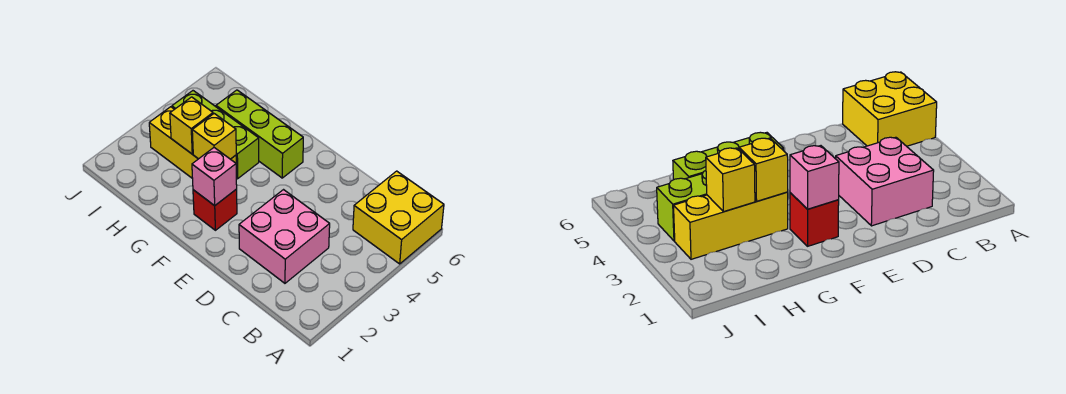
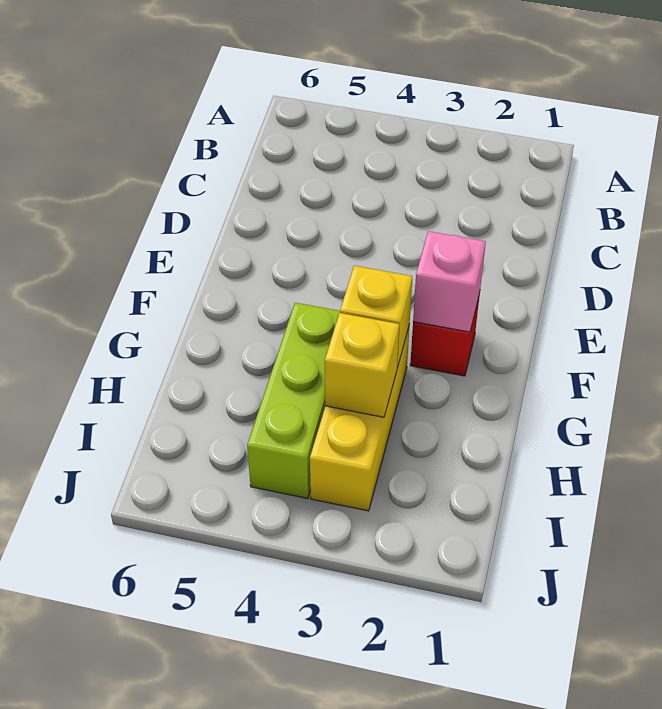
yellow 2x2 brick [353,171,444,264] -> none
pink 2x2 brick [239,190,330,283] -> none
lime 1x3 brick [216,90,303,178] -> none

